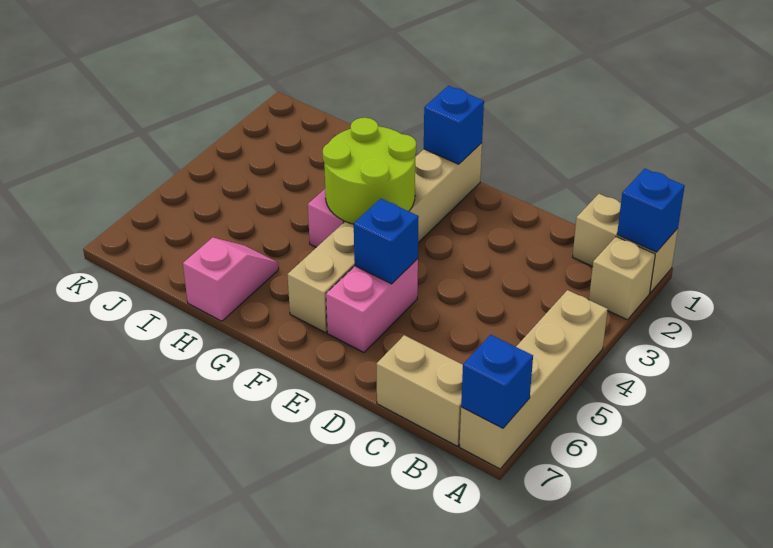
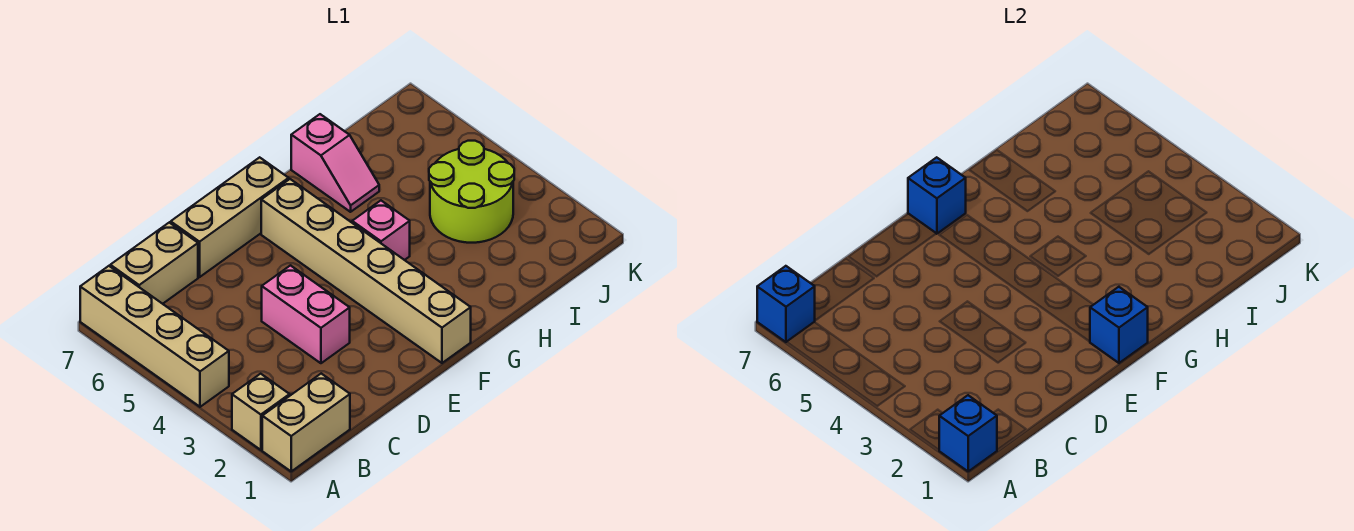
none -> tan 1x3 brick [171,157,289,277]
pink 1x2 brick [326,259,418,352] -> pink 1x2 brick moved to [262,266,350,363]
blue 1x1 brick [354,199,419,284] -> blue 1x1 brick moved to [908,157,966,234]
lime 2x2 round brick [323,118,416,224] -> lime 2x2 round brick moved to [429,141,514,243]

